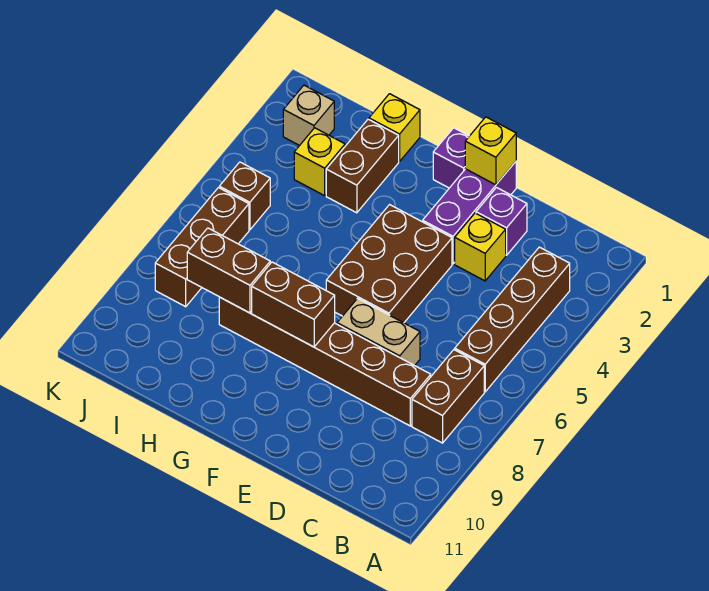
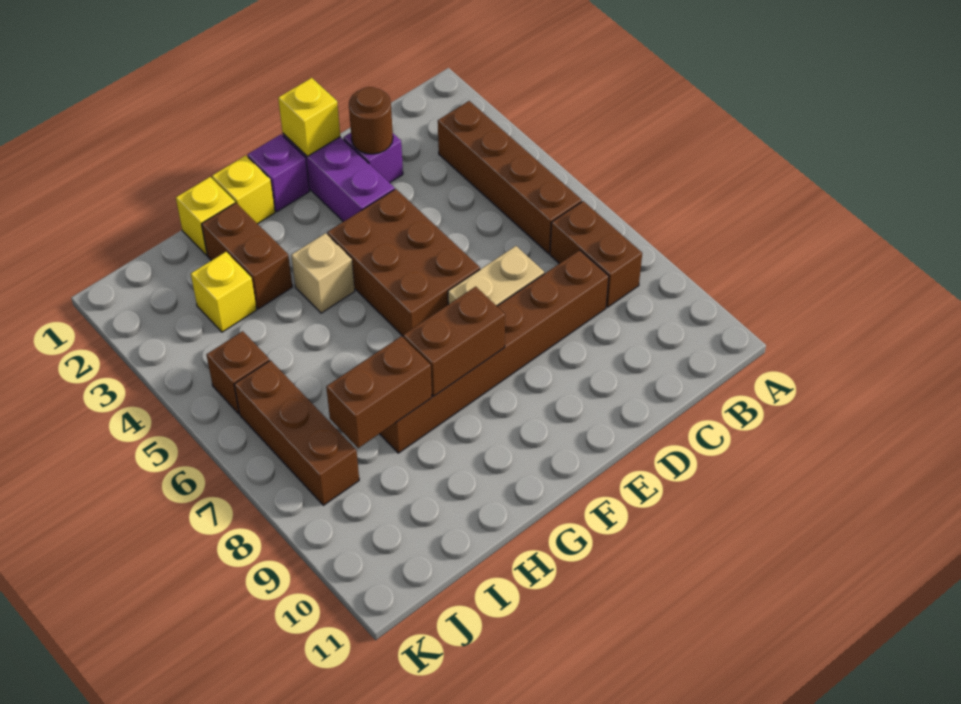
none -> brown 1x1 round brick [349,87,393,154]
yellow 1x1 brick [455,213,506,281] -> yellow 1x1 brick moved to [212,155,275,224]
tan 1x1 brick [283,85,334,146] -> tan 1x1 brick moved to [291,233,355,313]

